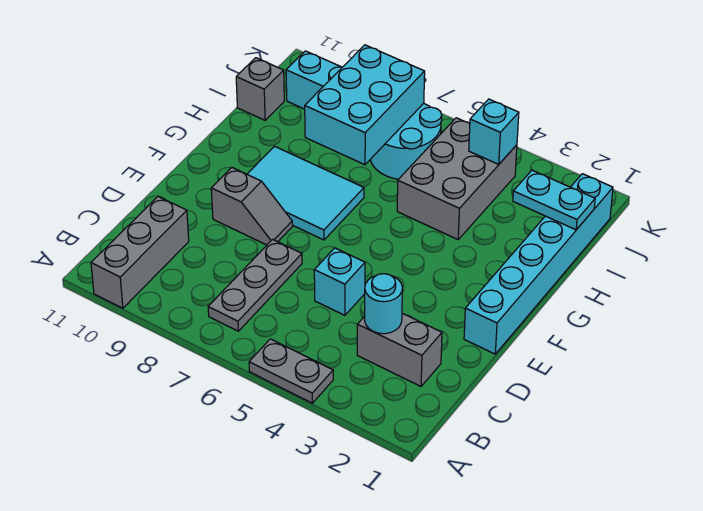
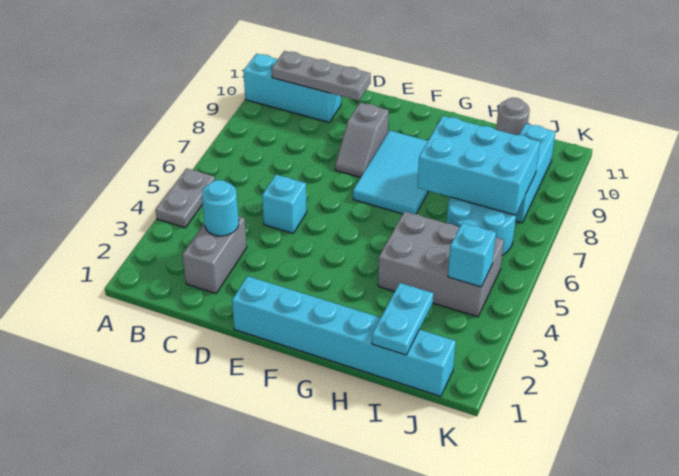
grey 1x3 brick [91,196,189,308] -> cyan 1x3 brick [243,54,341,122]
grey 1x3 plate [208,239,302,331] -> grey 1x3 plate moved to [272,51,371,101]
grey 1x1 brick [236,58,284,120] -> grey 1x1 round brick [496,98,530,135]

